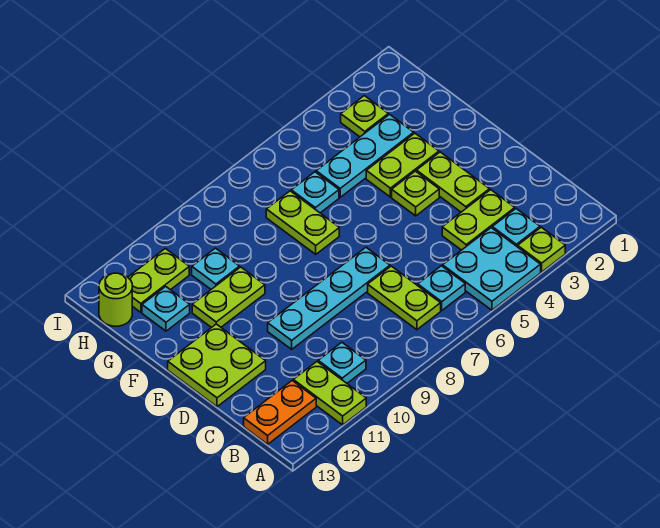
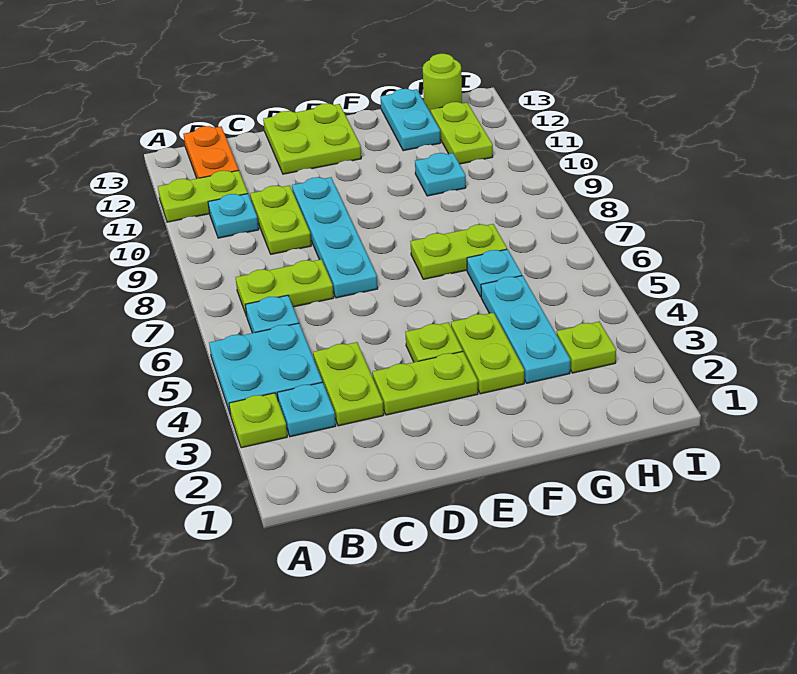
lime 1x2 plate [192,267,265,328] -> lime 1x2 plate moved to [250,185,311,254]
cyan 1x1 plate [142,287,190,331] -> cyan 1x2 plate [381,89,441,151]

